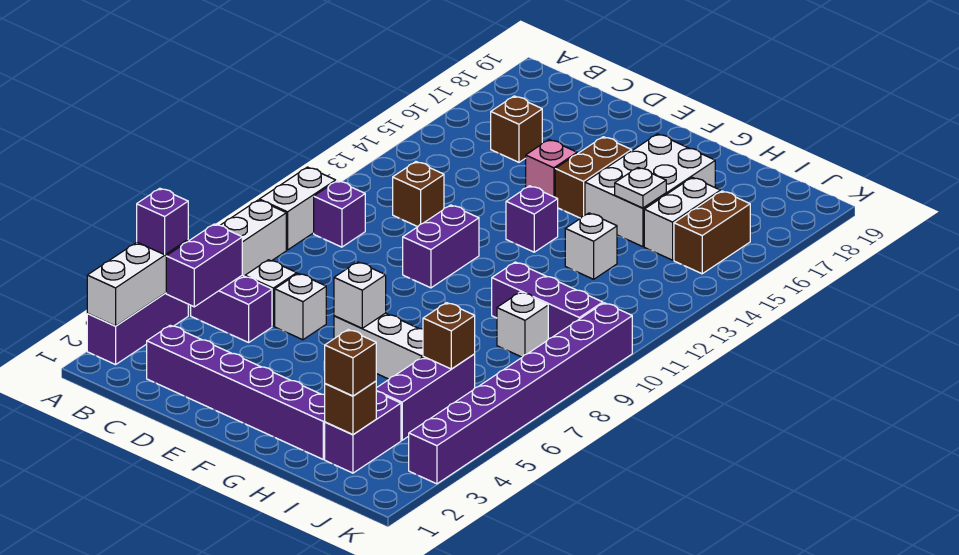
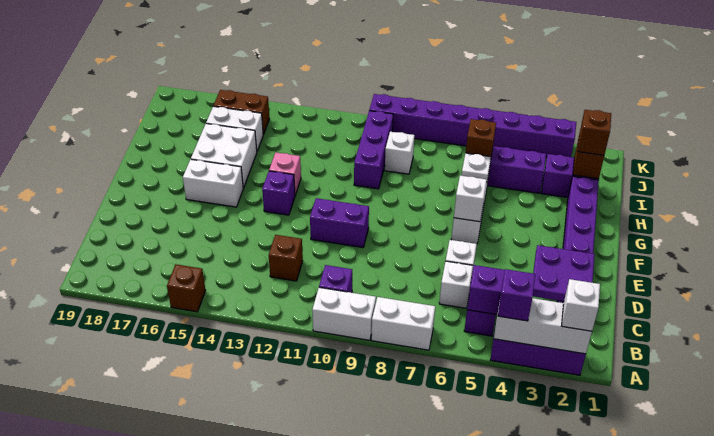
none -> purple 2x2 plate [533,245,595,301]
brown 1x1 brick [491,96,542,162] -> brown 1x1 brick moved to [167,264,206,312]
pink 1x1 brick [526,140,577,197] -> pink 1x1 brick moved to [269,153,301,195]
brown 1x2 brick [555,137,632,218] -> white 1x2 brick [183,159,243,207]
white 2x3 brick [585,134,715,247] -> white 2x2 brick [191,124,257,188]
white 1x1 brick [565,213,617,279] -> white 1x1 brick moved to [562,279,600,331]
white 1x1 plate [615,167,666,208] -> white 1x1 plate moved to [462,153,491,182]

